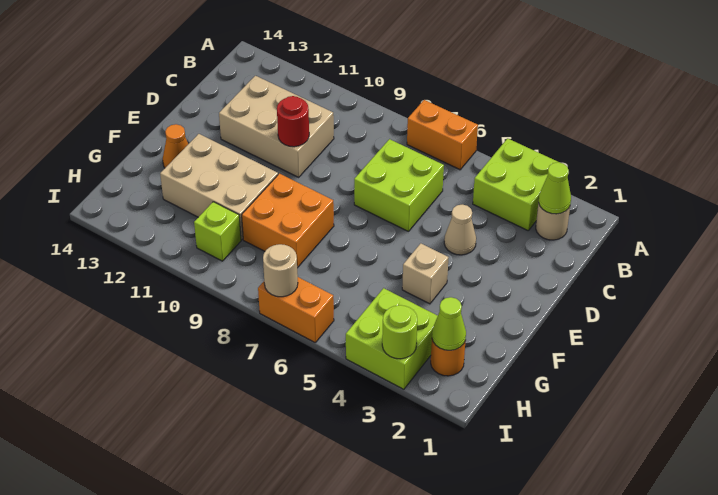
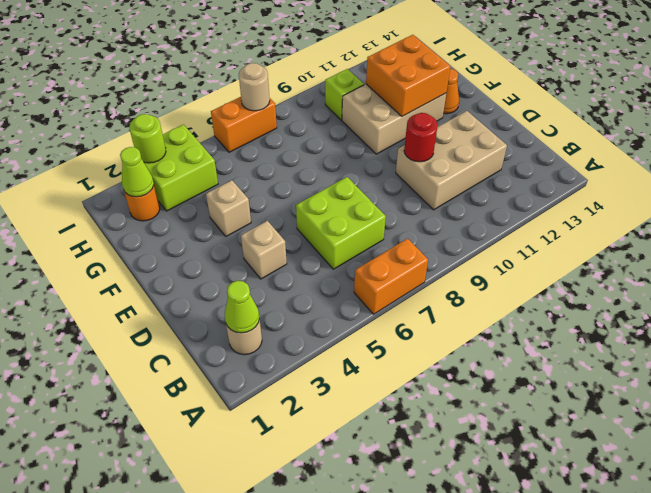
lime 2x2 brick [473,138,560,230] -> none
tan 1x1 cone [444,204,476,255] -> tan 1x1 brick [241,221,287,279]
orange 2x2 brick [242,174,334,268] -> orange 2x2 brick moved to [366,35,451,116]

